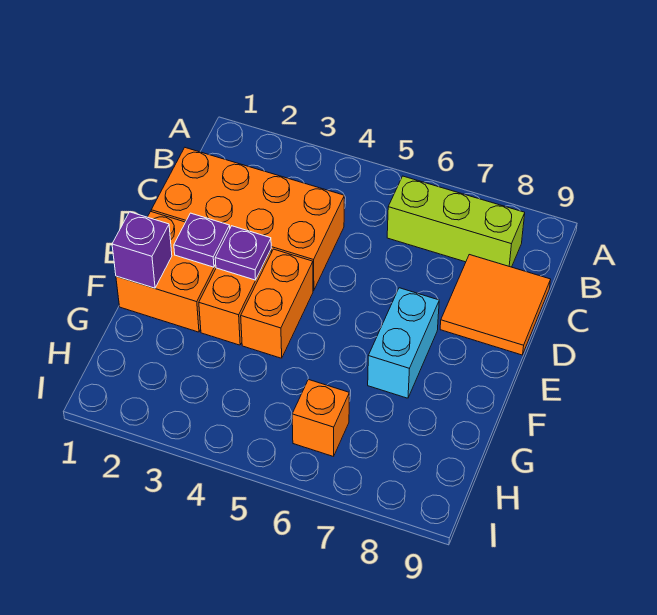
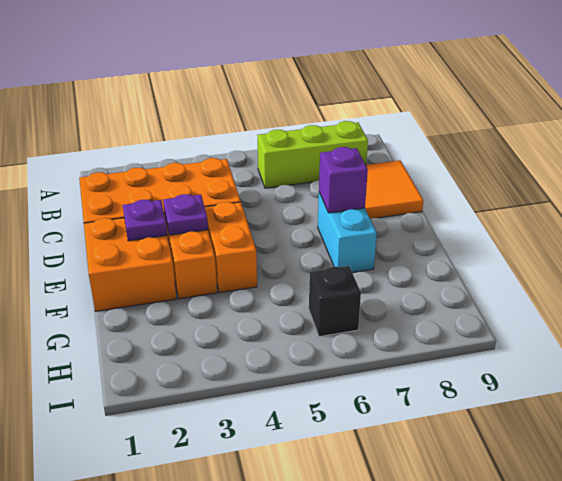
purple 1x1 brick [112,212,172,288] -> purple 1x1 brick moved to [319,147,368,213]
orange 1x1 brick [292,379,349,457] -> black 1x1 brick [309,266,361,337]

